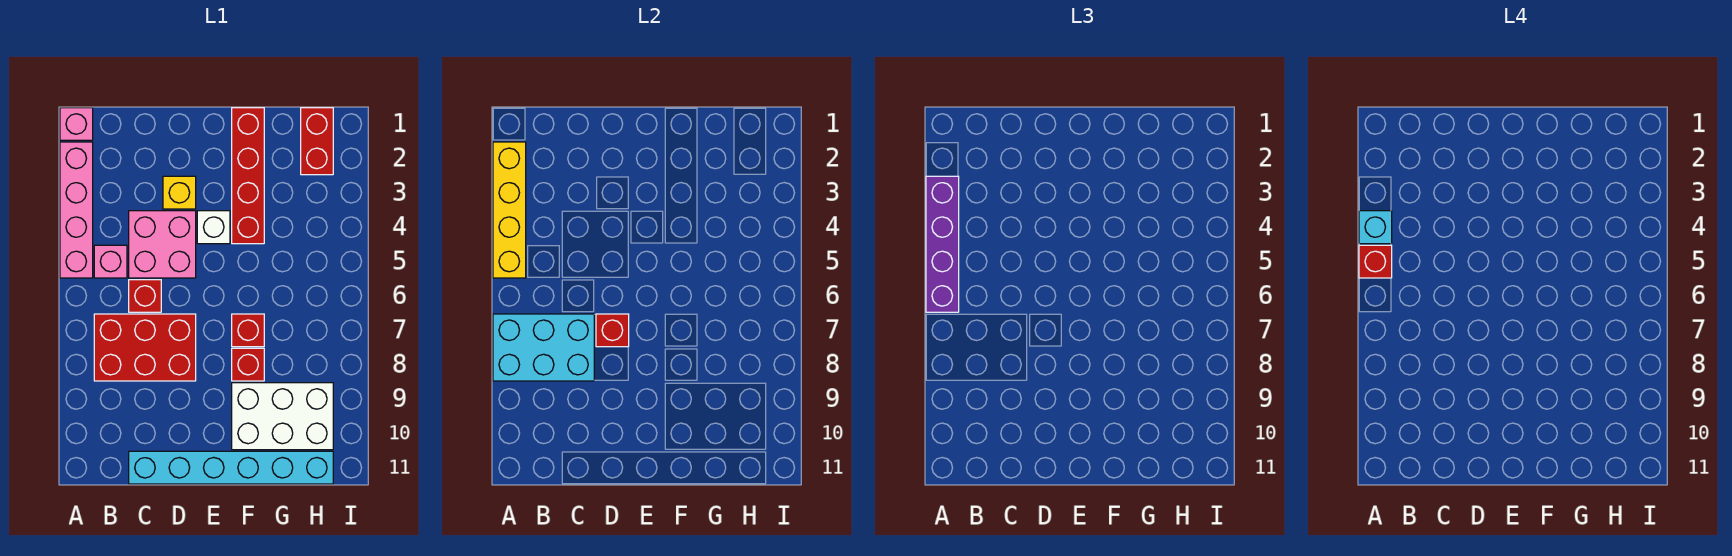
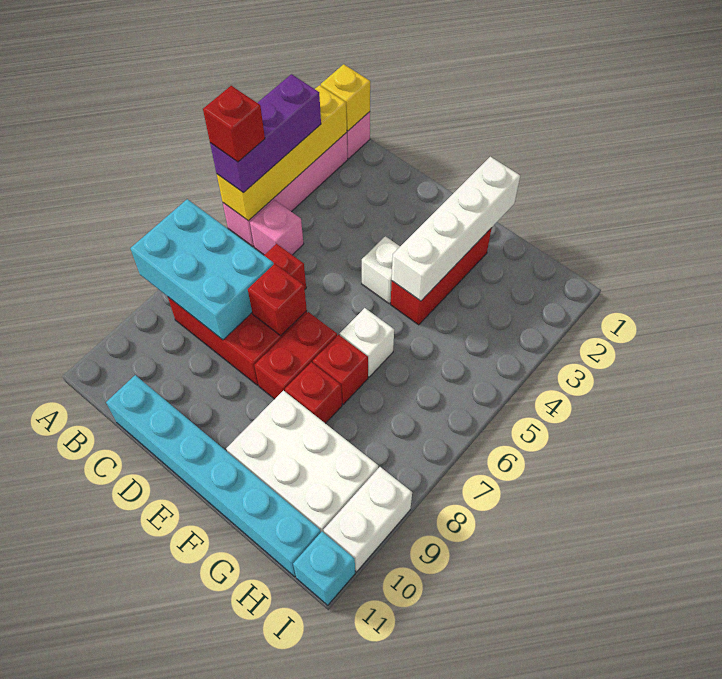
purple 1x4 brick [926,176,959,312] -> purple 1x3 brick [210,74,321,193]
cyan 1x1 brick [1359,211,1392,244] -> cyan 1x1 brick moved to [293,532,355,605]
pink 2x2 brick [129,211,196,278] -> none
yellow 1x1 brick [163,176,196,209] -> yellow 1x1 brick moved to [321,64,370,131]
red 1x4 brick [232,108,264,244] -> red 1x3 brick [391,228,492,325]
none -> white 1x4 brick [392,157,520,301]
none -> white 1x1 brick [340,308,394,377]
red 1x2 brick [301,108,333,175] -> red 1x2 brick moved to [254,312,337,399]
none -> white 1x2 brick [324,467,412,572]

